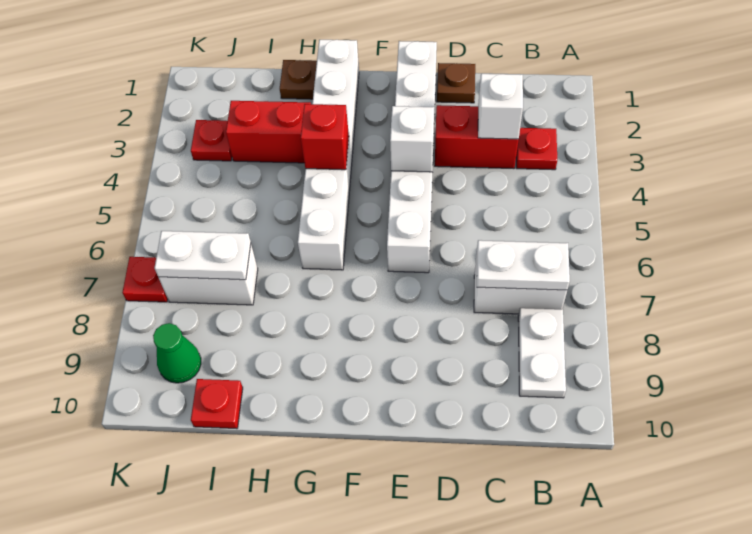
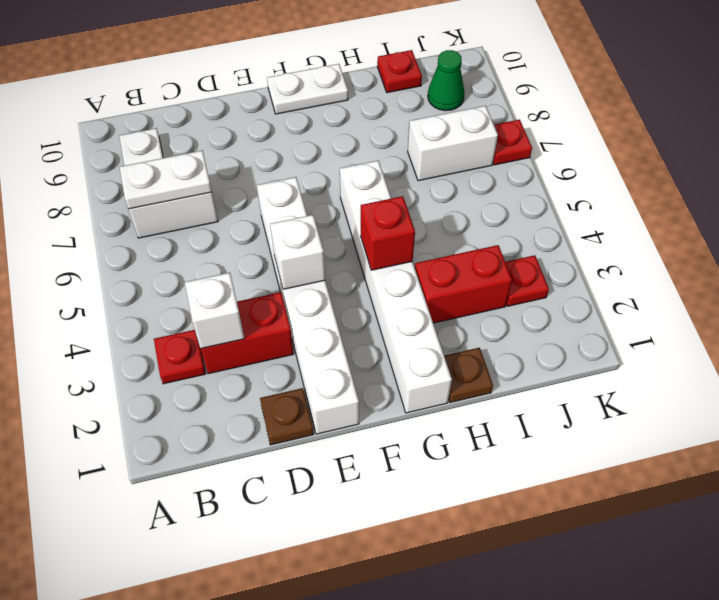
white 1x2 plate [155,231,251,280] -> white 1x2 plate moved to [267,64,348,114]

